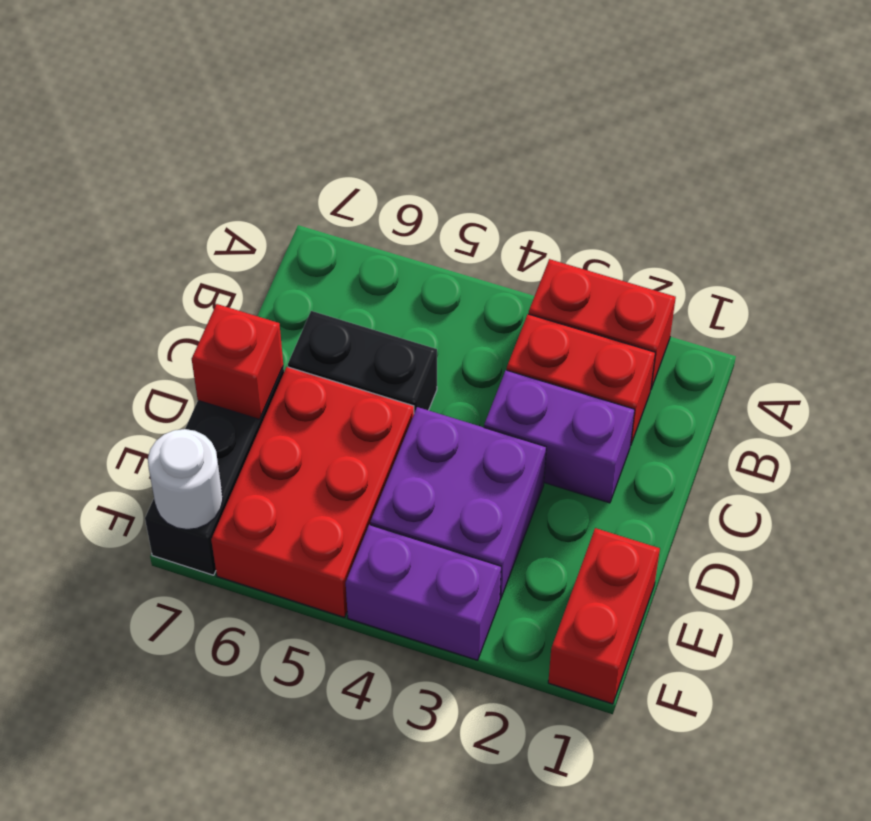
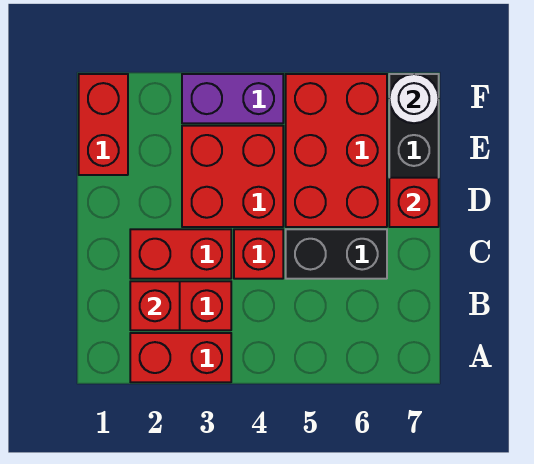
none -> red 1x1 brick [130,281,180,330]
purple 1x2 brick [484,370,635,503] -> red 1x2 brick [130,229,231,279]
none -> red 1x1 brick [234,229,283,279]
purple 2x2 brick [370,407,546,600] -> red 2x2 brick [182,126,283,227]

